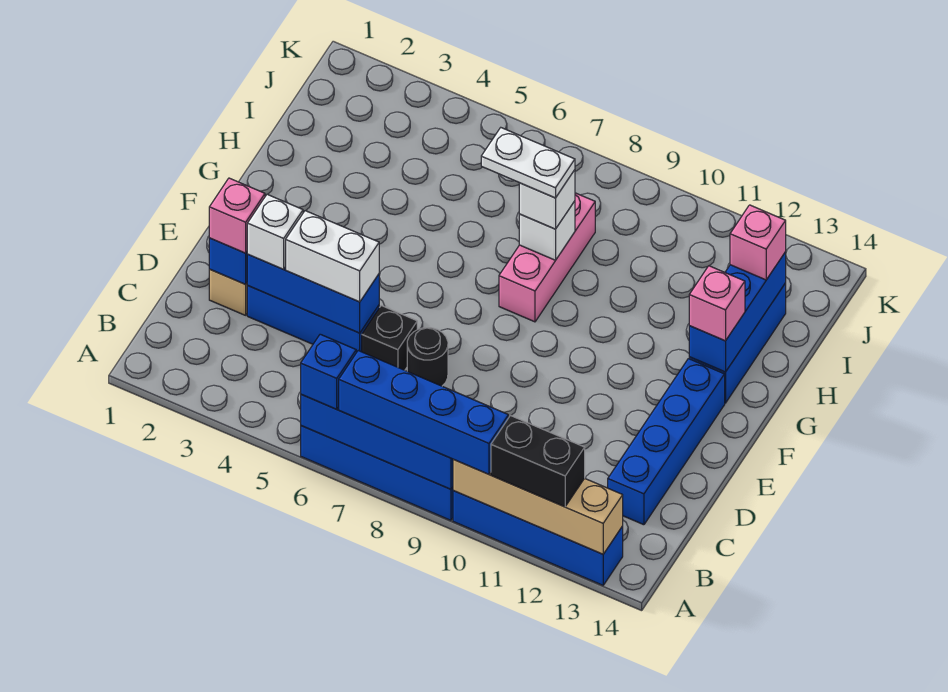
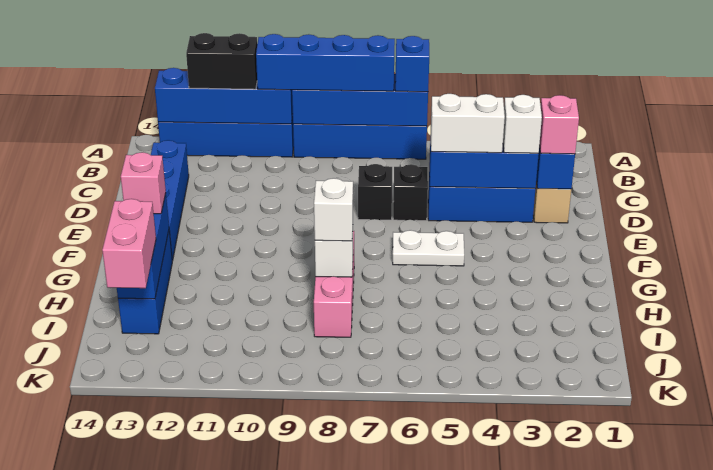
tan 1x4 brick [453,459,623,554] -> blue 1x4 brick [155,68,293,124]
black 1x1 round brick [407,328,448,386] -> black 1x1 brick [358,164,392,220]
white 1x2 plate [481,128,575,198] -> white 1x2 plate moved to [393,230,464,266]
pink 1x1 brick [730,205,786,280] -> pink 1x2 brick [102,199,156,288]

